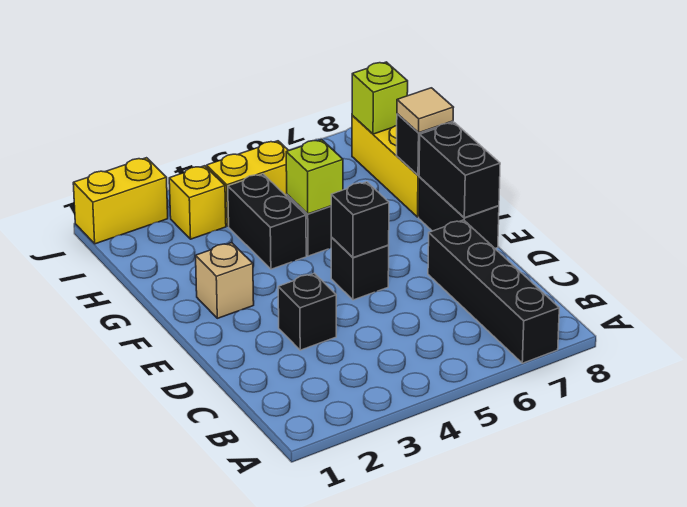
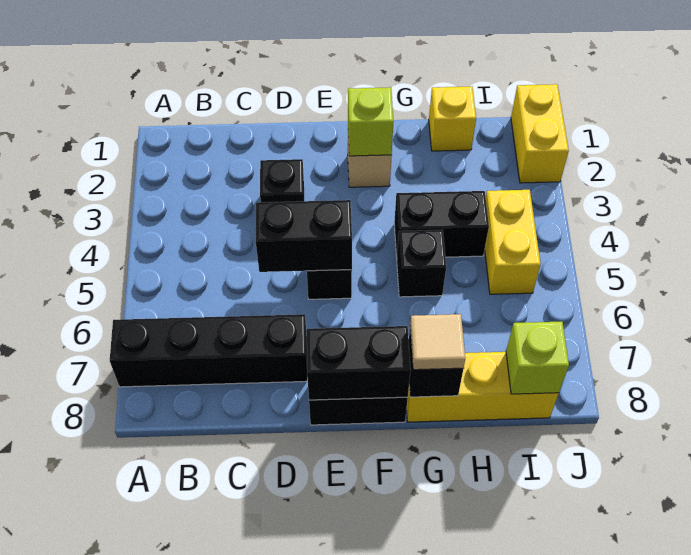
black 1x1 brick [331,182,389,258] -> black 1x2 brick [256,200,352,272]
lime 1x1 brick [286,140,343,214] -> lime 1x1 brick moved to [348,87,393,156]
yellow 1x1 brick [169,166,226,239] -> yellow 1x1 brick moved to [429,87,476,151]

